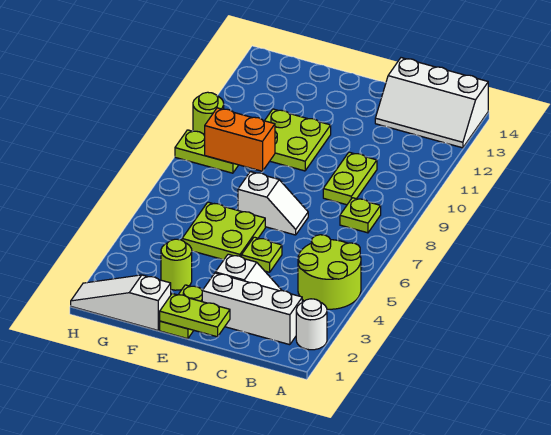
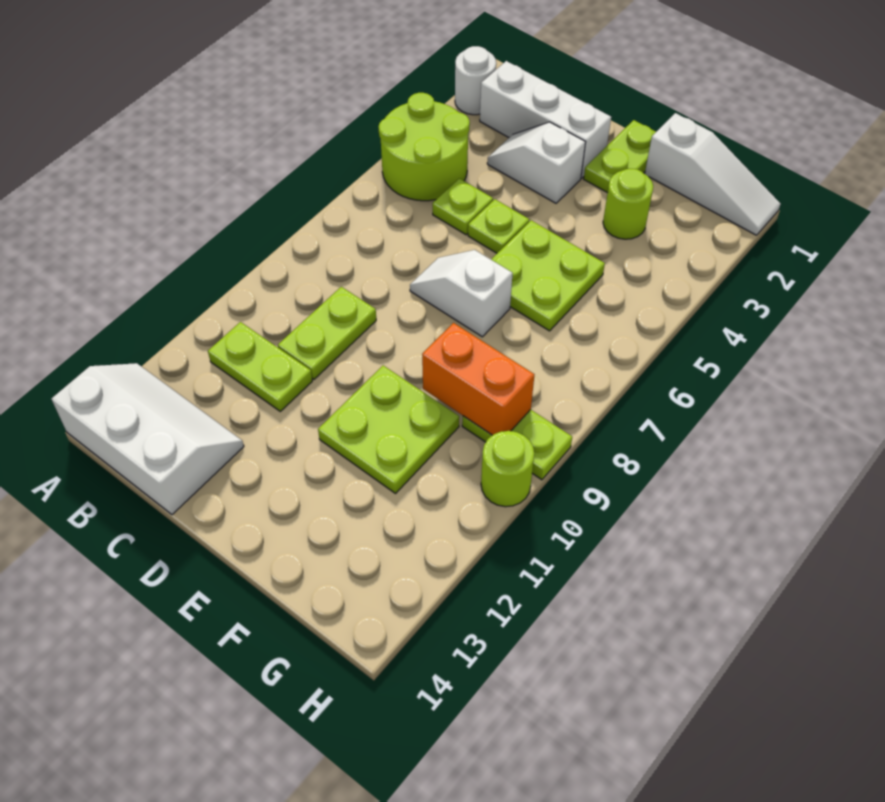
lime 1x1 plate [340,198,381,233] -> lime 1x1 plate moved to [433,179,493,235]
lime 1x2 plate [160,294,230,337] -> lime 1x2 plate moved to [208,322,312,411]

